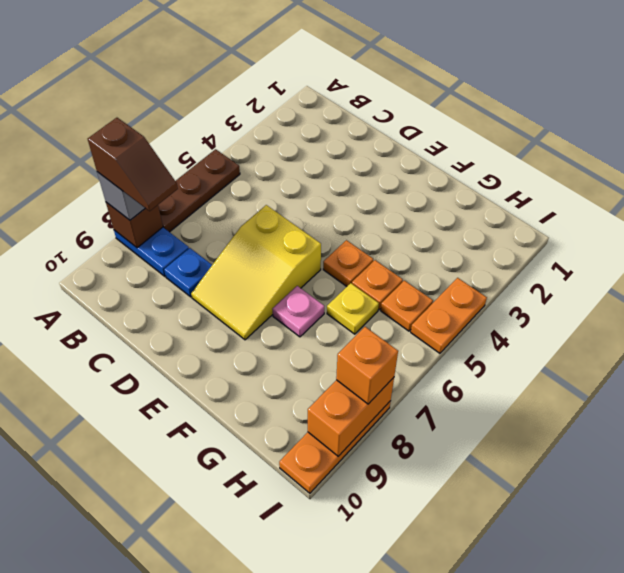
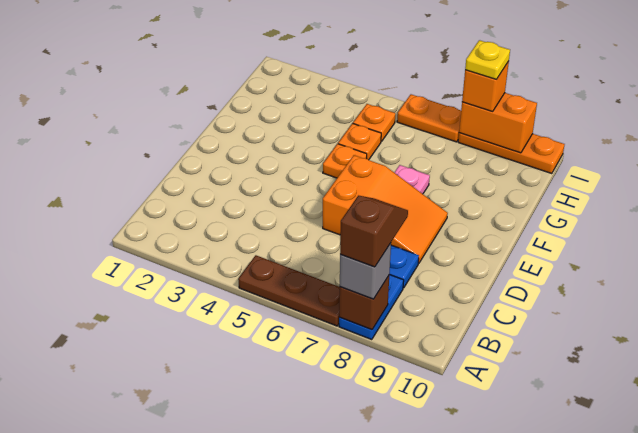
yellow 2x3 slope [191,205,321,340] -> orange 2x3 slope [323,155,448,264]
yellow 1x1 plate [327,283,379,334] -> yellow 1x1 plate moved to [465,40,510,79]
orange 1x2 plate [411,278,487,353] -> orange 1x2 plate moved to [397,94,461,142]

